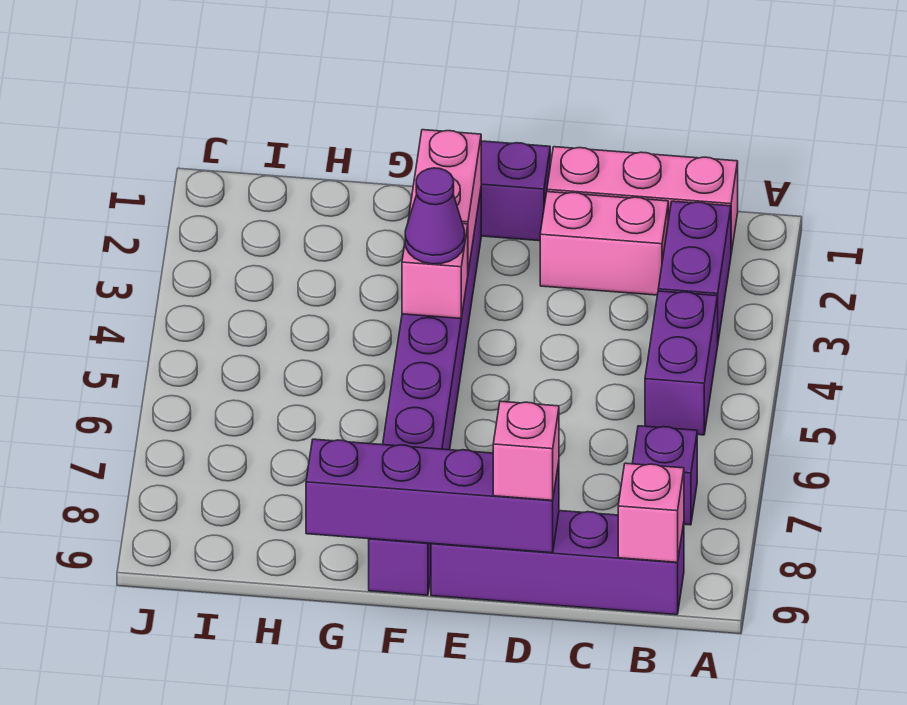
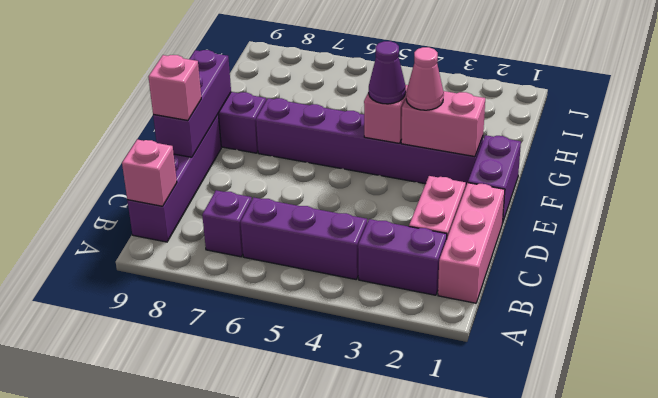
purple 1x2 brick [645,291,718,435] -> purple 1x3 brick [241,197,367,280]
purple 1x4 brick [306,439,559,553] -> purple 1x3 brick [153,50,231,157]
none -> pink 1x1 cone [406,47,444,110]

